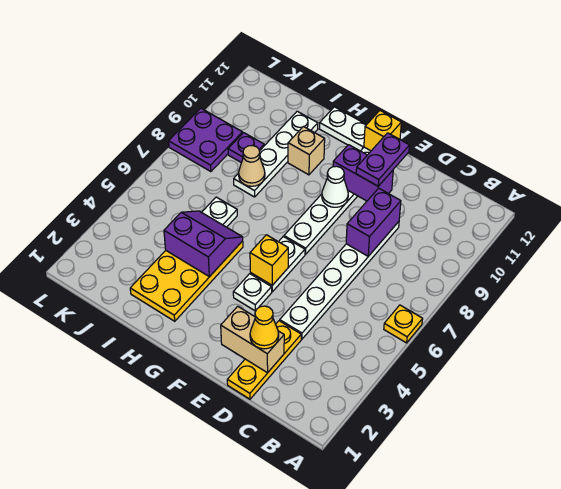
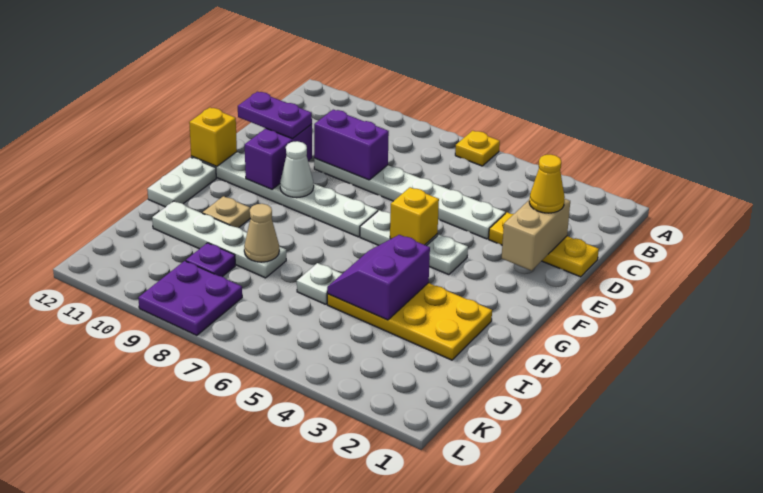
tan 1x1 brick [288,127,325,175] -> tan 1x1 plate [203,196,250,228]

